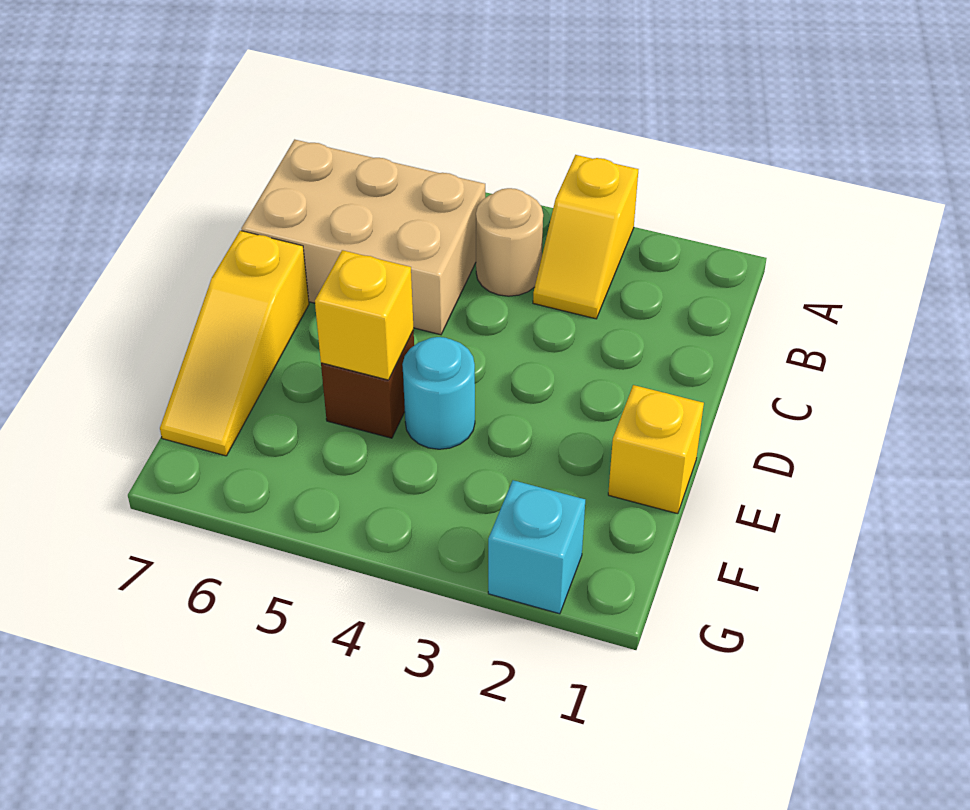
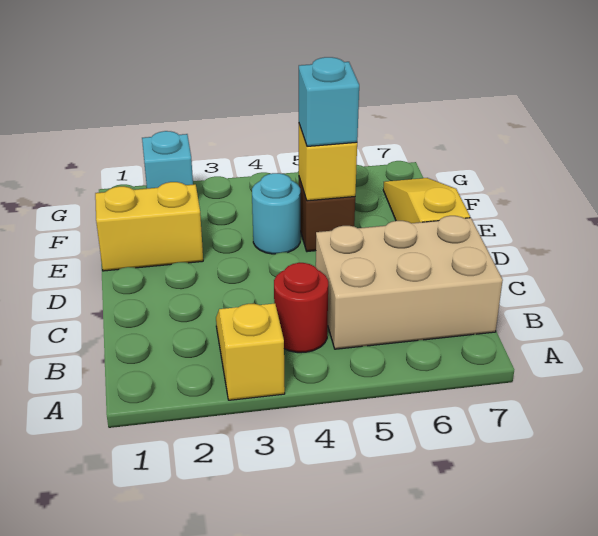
tan 1x1 round brick [476,188,543,296] -> red 1x1 round brick [274,262,328,353]
yellow 1x1 brick [608,385,704,514] -> yellow 1x2 brick [95,182,203,271]
none -> cyan 1x1 brick [299,57,359,146]

